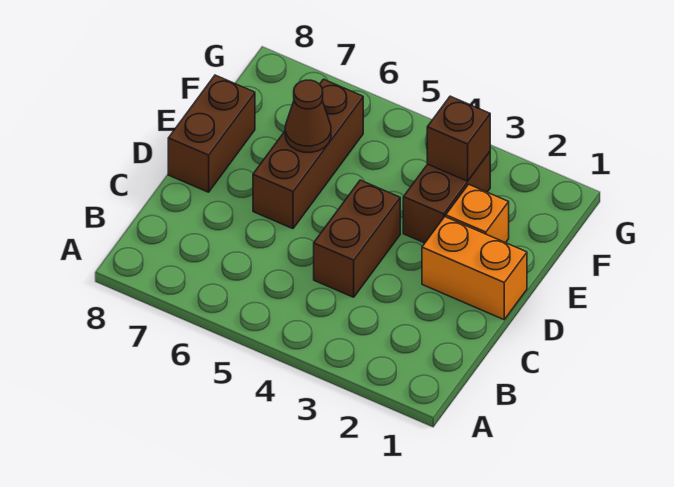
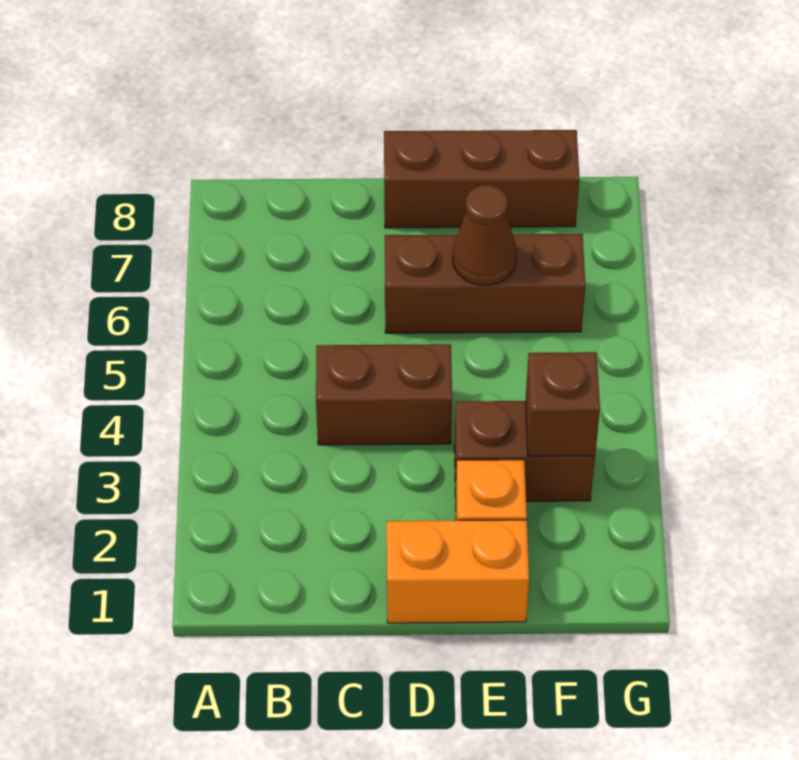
orange 1x2 brick [422,217,527,320] -> orange 1x2 brick turned to [387,520,529,623]
brown 1x2 brick [168,75,255,192] -> brown 1x3 brick [384,130,579,228]

